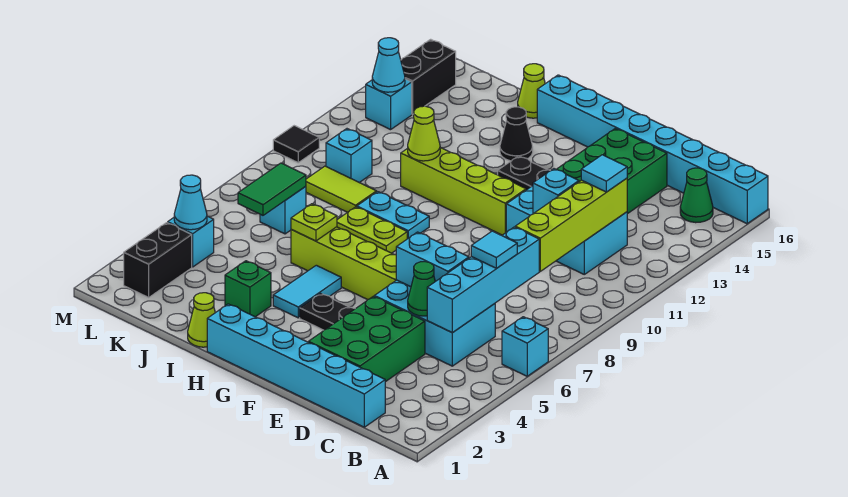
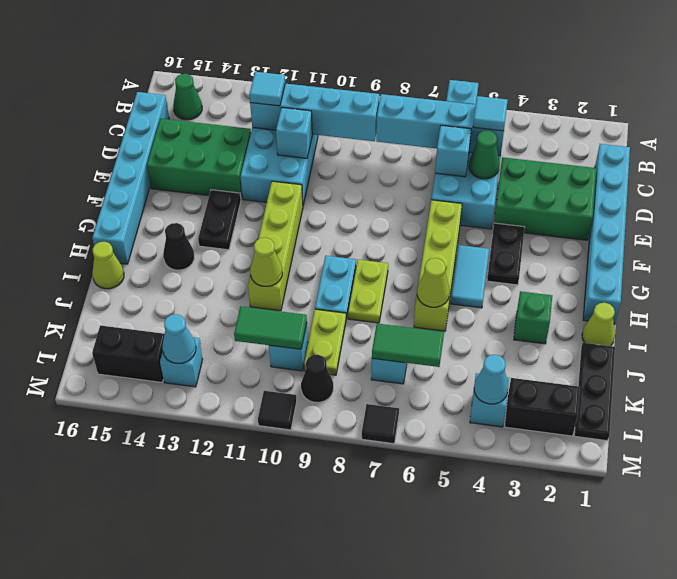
cyan 1x8 brick [537,75,768,224] -> cyan 1x6 brick [92,92,169,264]
cyan 1x1 tile [471,231,517,268] -> cyan 1x1 tile moved to [473,96,508,131]
lime 1x4 brick [515,178,627,271] -> cyan 1x4 brick [250,84,379,141]
cyan 1x2 brick [396,232,469,287] -> cyan 1x1 brick [435,125,471,177]
cyan 1x2 tile [273,265,341,318] -> cyan 1x2 tile turned to [451,245,489,308]
lime 1x1 plate [291,204,337,241] -> lime 1x1 cone [417,258,450,307]
none -> black 1x3 plate [574,343,615,441]
lime 1x2 tile [306,166,377,212] -> lime 1x2 plate [304,309,346,375]
none -> green 1x2 tile [234,307,307,349]
none -> black 1x1 cone [301,355,333,402]
none -> black 1x1 tile [362,404,399,444]

